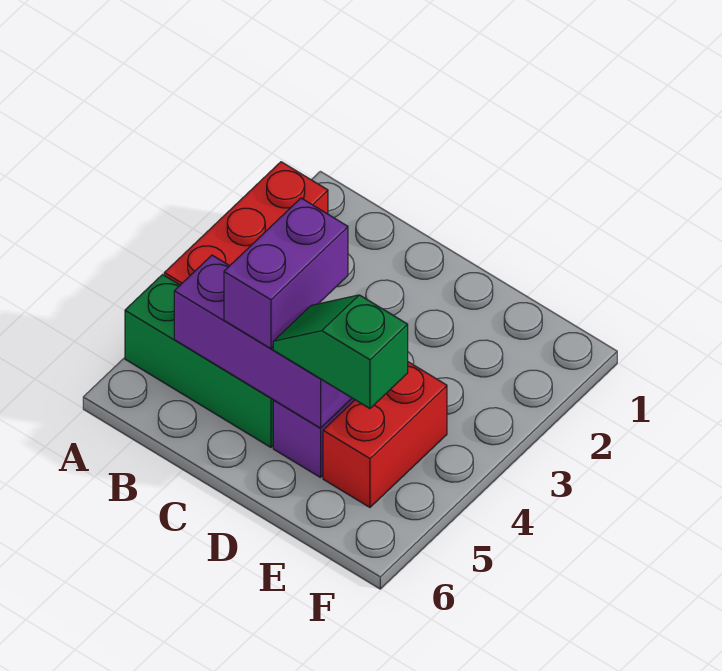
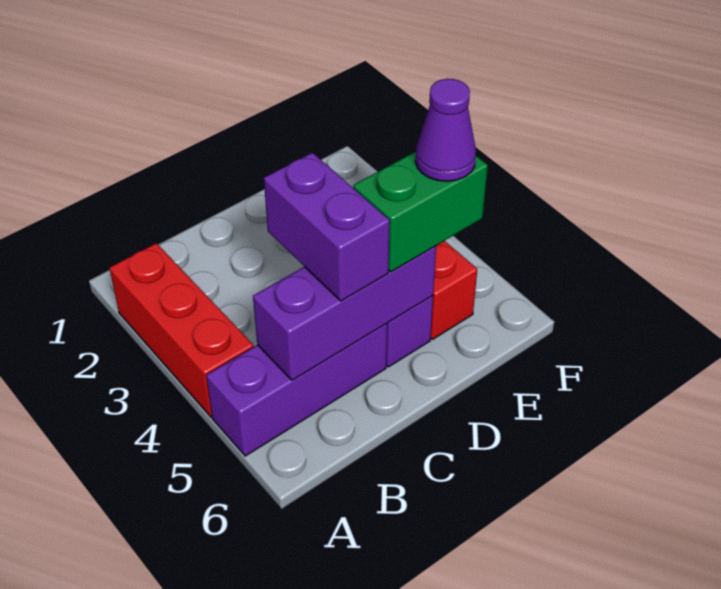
green 1x3 brick [125,275,273,447] -> purple 1x3 brick [206,323,387,456]
green 1x2 slope [273,295,408,409] -> green 1x2 brick [353,151,488,272]
none -> purple 1x1 cone [415,79,476,181]

